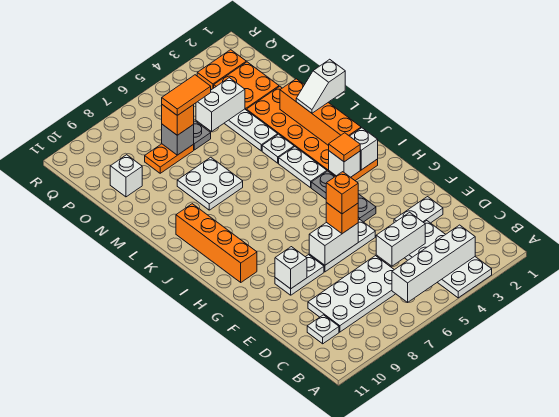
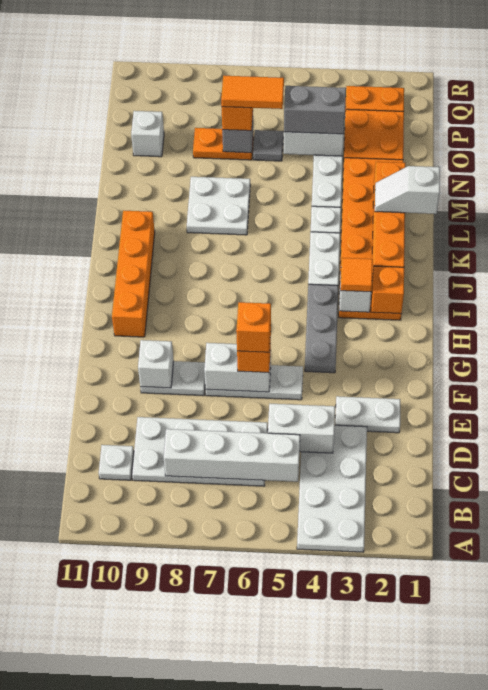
white 1x4 brick [392,225,475,303] -> white 1x4 brick moved to [164,429,300,482]
white 1x1 brick [350,128,378,170] -> orange 1x1 brick [371,266,404,314]
none -> grey 1x2 brick [284,86,346,134]

